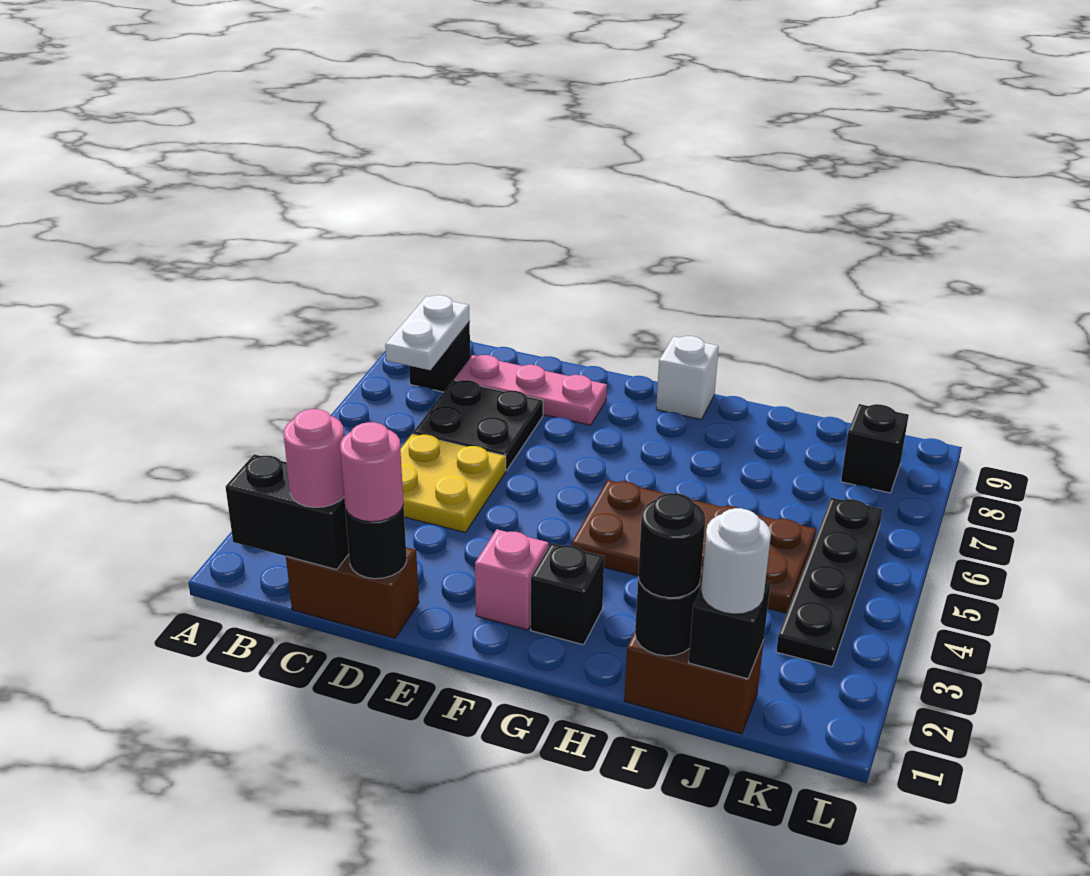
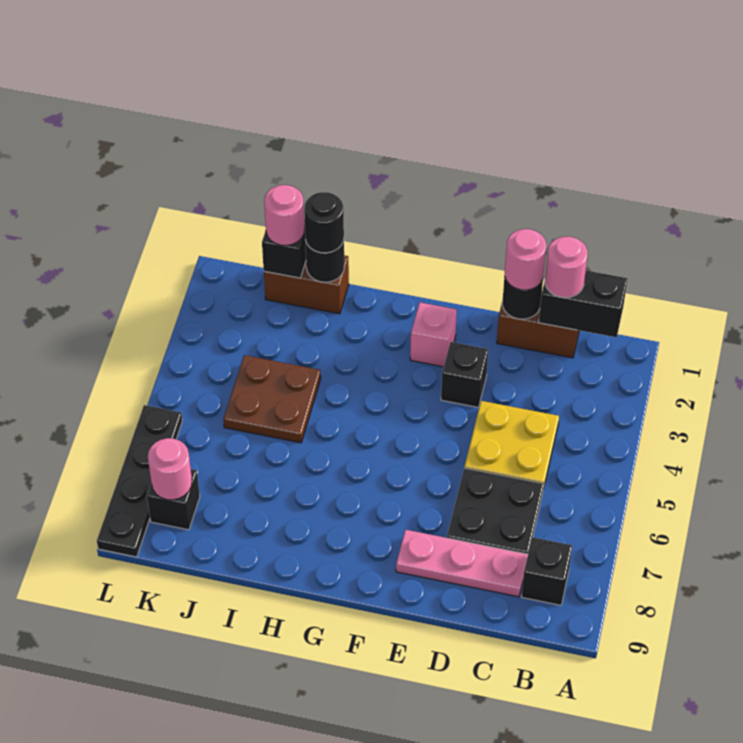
white 1x2 plate [385,295,470,370] -> none
black 1x1 brick [531,543,604,645] -> black 1x1 brick moved to [441,342,488,407]
brown 2x4 plate [572,480,816,613] -> brown 2x2 plate [223,355,321,443]
white 1x1 brick [656,336,719,419] -> none
white 1x1 round brick [701,508,771,614] -> pink 1x1 round brick [264,185,305,246]
black 1x4 plate [776,498,882,667] -> black 1x4 plate moved to [97,405,182,557]
none -> pink 1x1 round brick [148,438,192,500]

